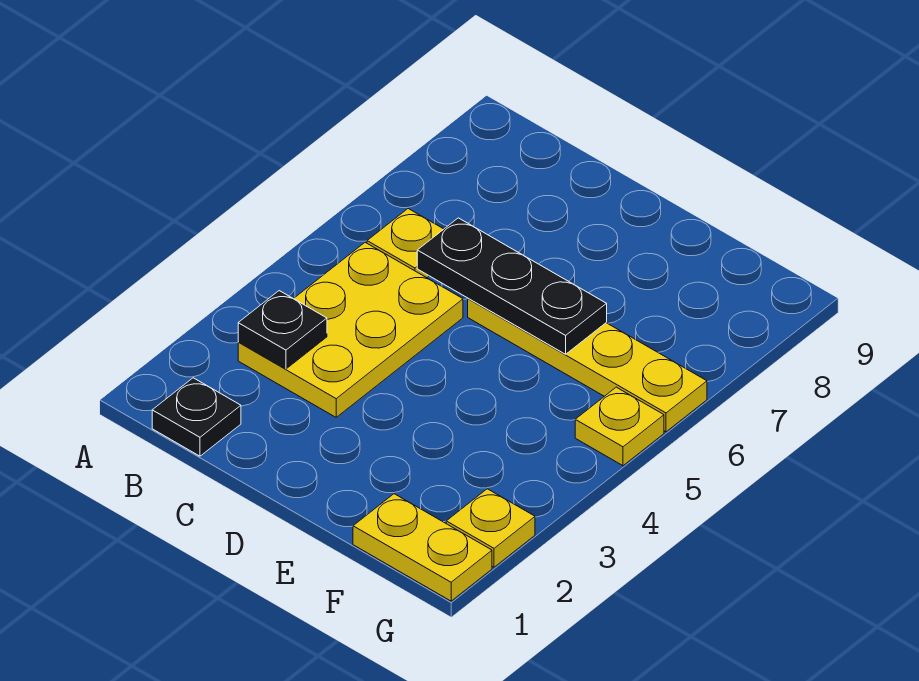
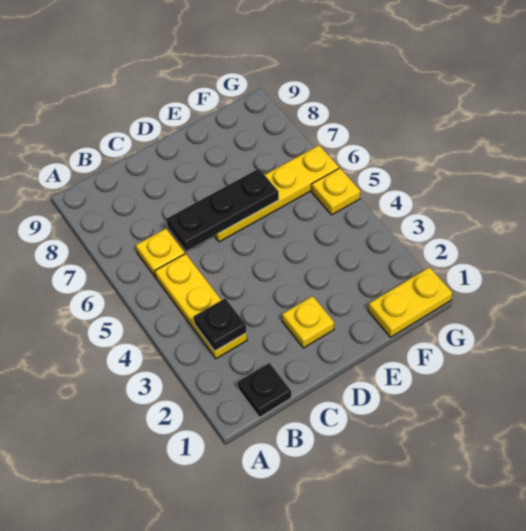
yellow 2x3 plate [238,242,463,417] -> yellow 1x3 plate [155,254,247,359]
yellow 1x1 plate [446,489,535,567] -> yellow 1x1 plate moved to [282,296,334,348]

